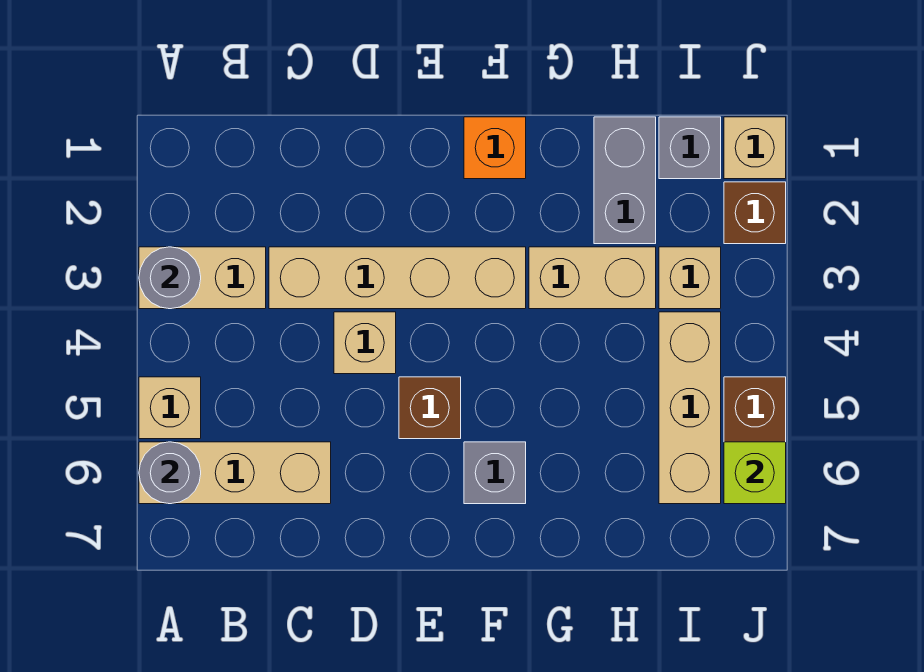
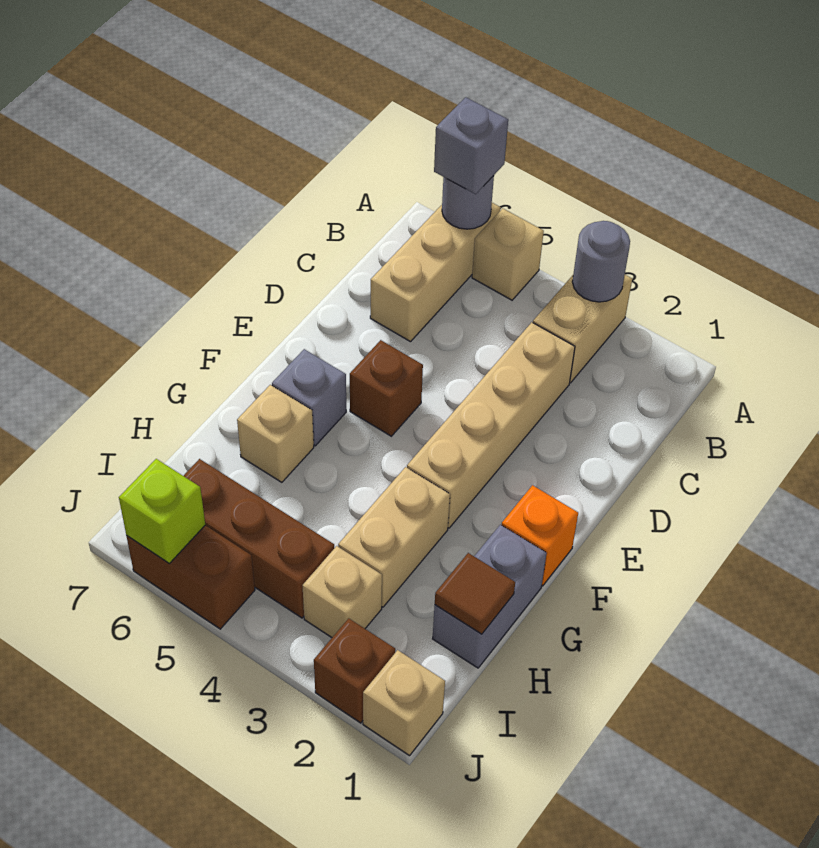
tan 1x1 brick [334,312,396,374] -> tan 1x1 brick moved to [237,385,314,482]
grey 1x2 brick [594,117,656,244] -> grey 1x2 brick turned to [433,525,547,668]
none -> brown 1x1 tile [435,553,515,634]
grey 1x1 brick [659,117,721,179] -> grey 1x1 brick moved to [434,97,508,194]
tan 1x3 brick [659,312,721,504] -> brown 1x3 brick [184,459,334,618]

